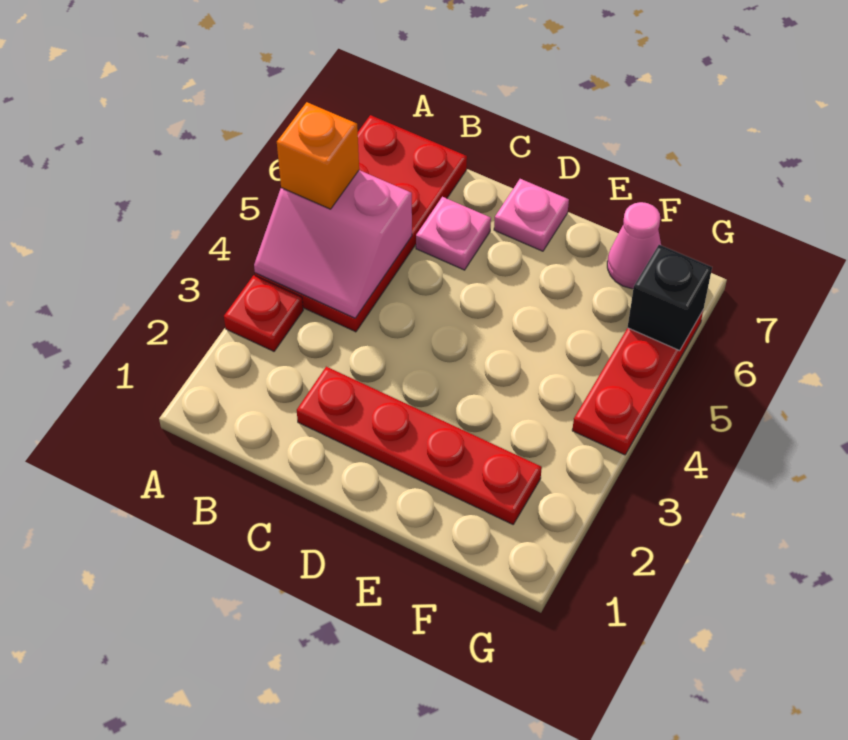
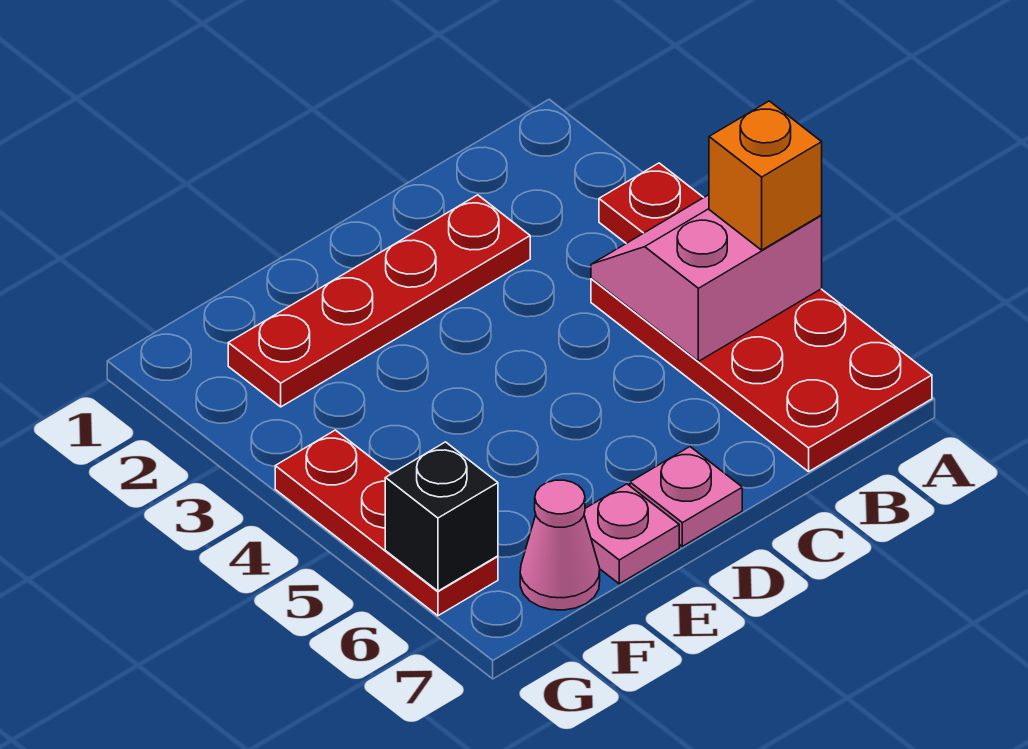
pink 1x1 plate [416,197,491,270] -> pink 1x1 plate moved to [584,484,679,584]

